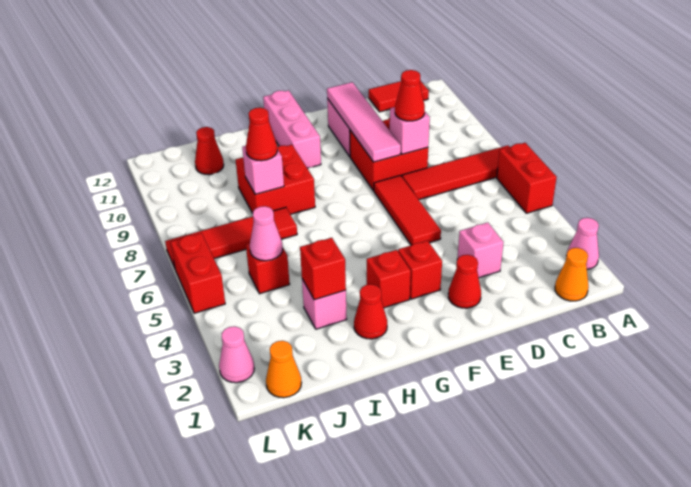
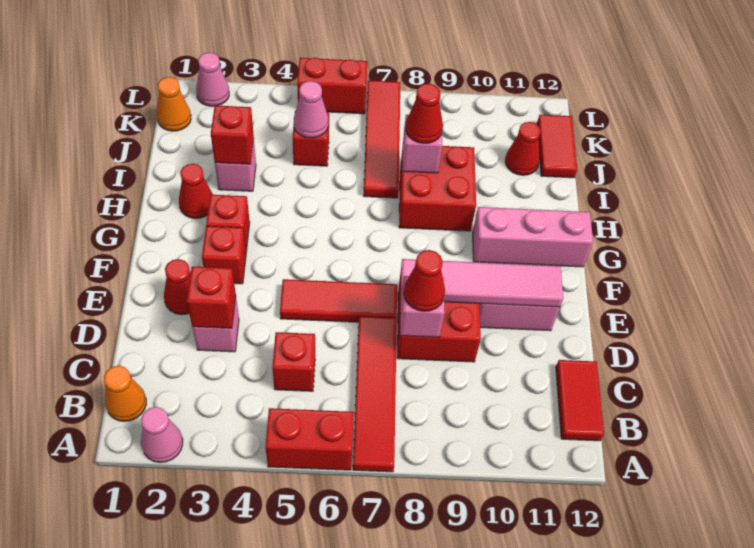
none -> red 1x1 brick [272,332,315,391]
none -> red 1x1 brick [187,267,236,328]
none -> red 1x2 tile [537,115,577,178]

